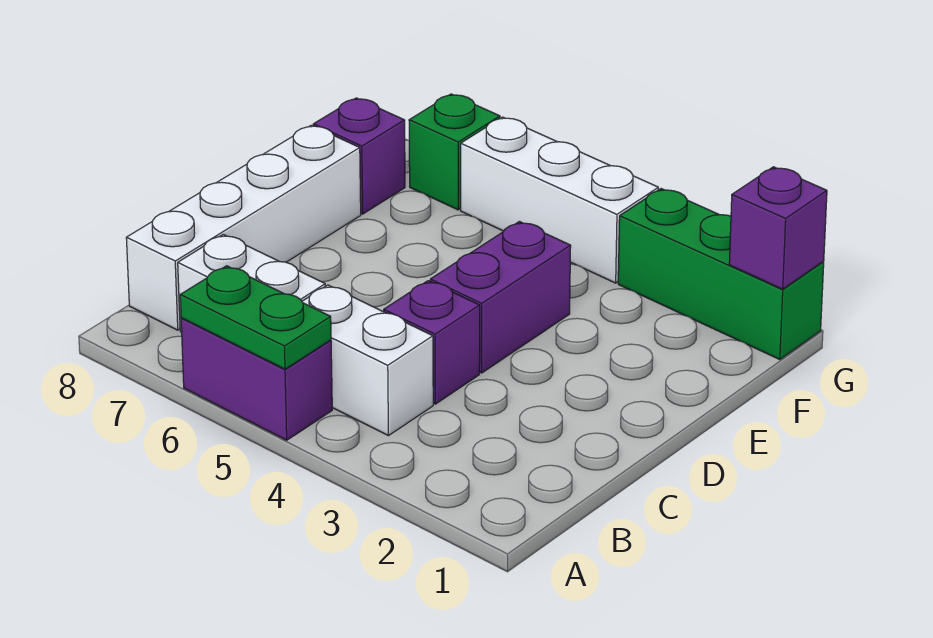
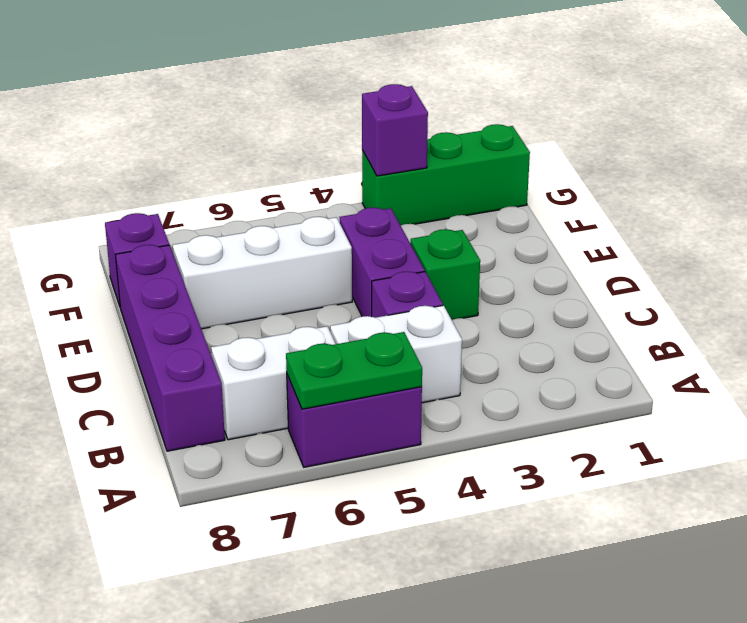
white 1x4 brick [126,125,361,330] -> purple 1x4 brick [115,245,225,451]
purple 1x1 brick [729,167,827,289] -> purple 1x1 brick moved to [362,84,428,176]
white 1x3 brick [461,117,658,283] -> white 1x3 brick moved to [173,217,352,329]
green 1x1 brick [409,94,500,210] -> green 1x1 brick moved to [410,229,480,320]

